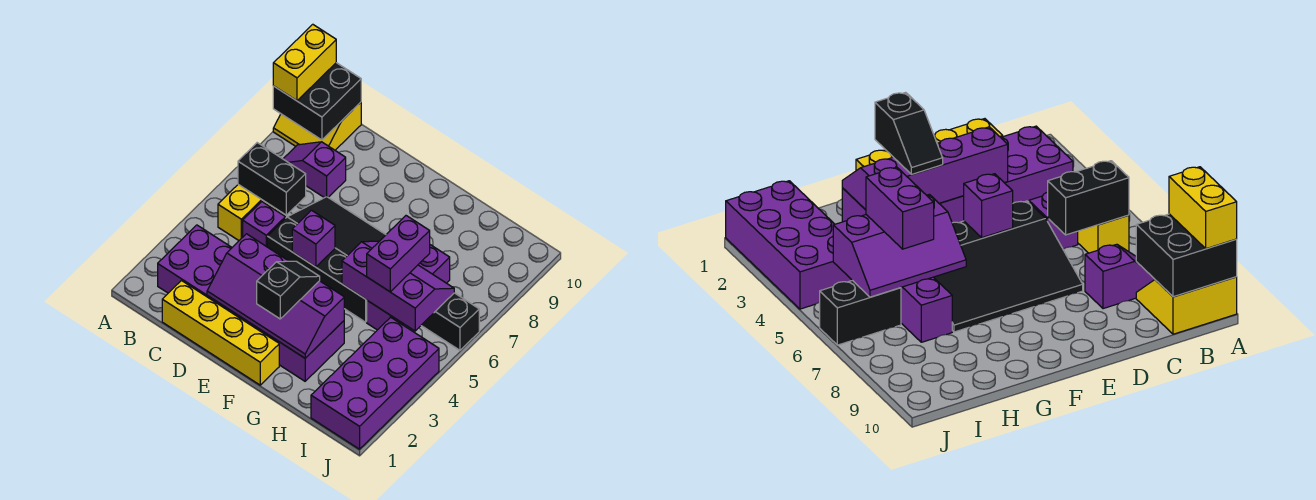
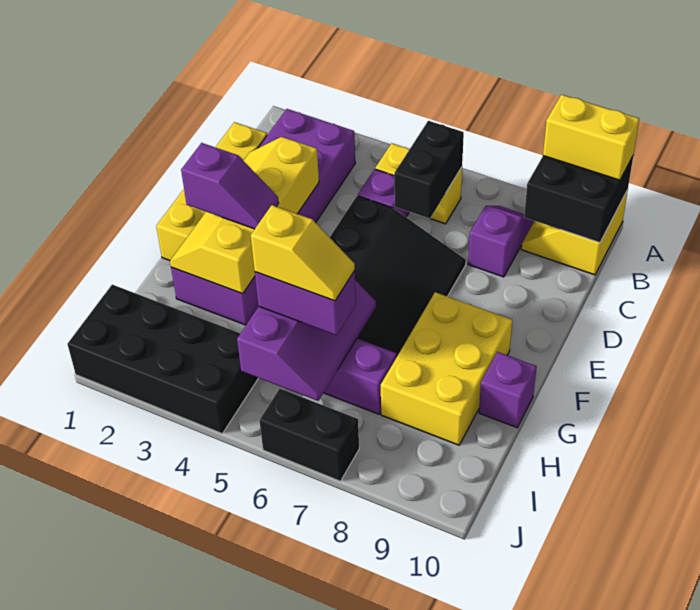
purple 2x4 slope [207,234,344,358] -> yellow 2x4 slope [170,137,319,294]
purple 1x1 brick [292,210,335,267] -> purple 1x1 brick moved to [479,352,537,428]
black 1x2 slope [257,261,320,319] -> purple 1x2 slope [181,143,279,229]
none -> yellow 2x3 brick [381,292,512,445]
none -> yellow 1x2 slope [251,205,355,301]
purple 2x4 brick [311,317,439,449] -> black 2x4 brick [68,285,258,433]
black 1x2 brick [421,293,479,350] -> black 1x2 brick turned to [259,389,359,481]

